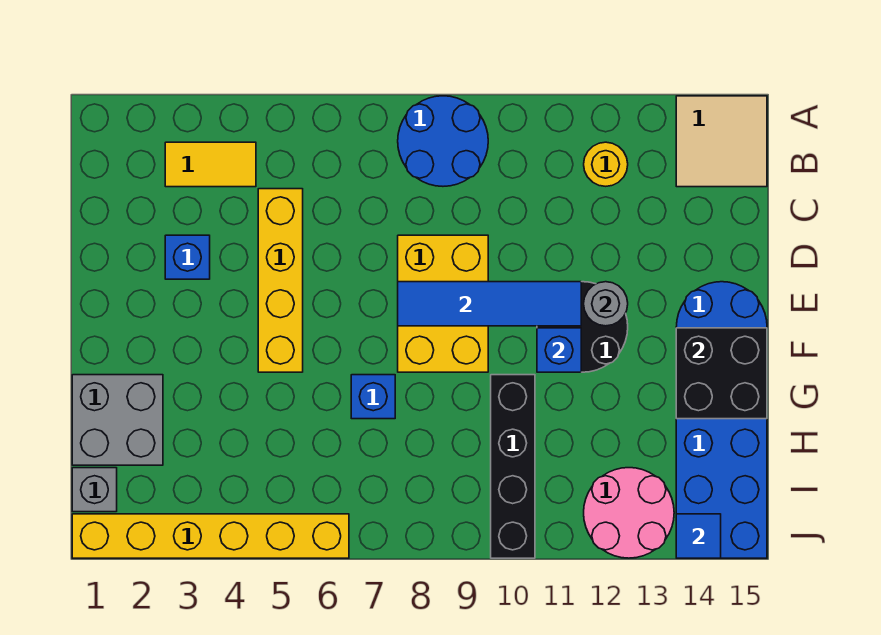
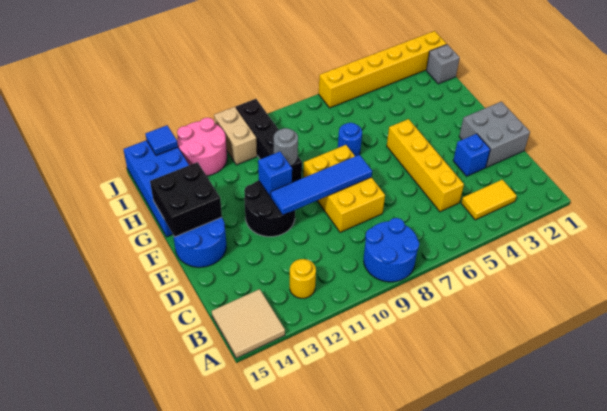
grey 1x1 round brick [584,282,628,326] -> grey 1x1 round brick moved to [274,128,298,166]
grey 2x2 brick [72,375,163,465] -> grey 2x2 brick moved to [459,102,530,167]
blue 1x1 brick [351,375,395,419] -> blue 1x1 round brick [338,123,362,156]
none -> tan 1x2 brick [214,107,257,165]

